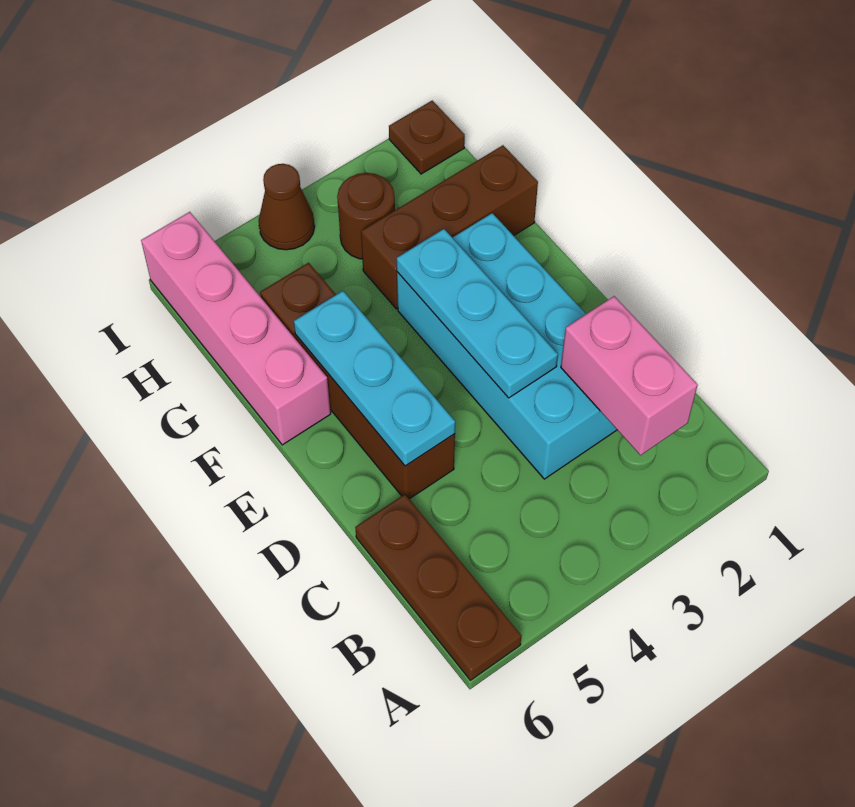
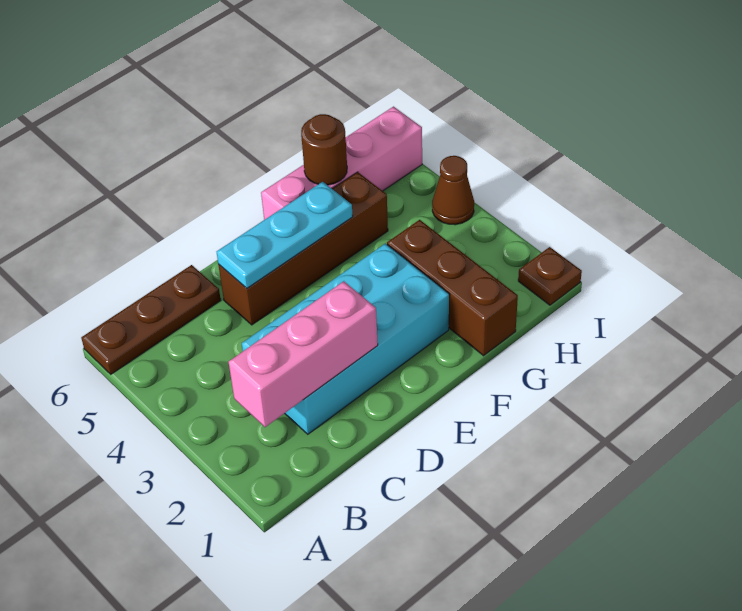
pink 1x2 brick [561,296,697,455] -> pink 1x3 brick [229,281,378,427]
cyan 1x3 plate [397,229,558,398] -> none
brown 1x1 round brick [337,173,395,259] -> brown 1x1 round brick moved to [301,114,347,185]

